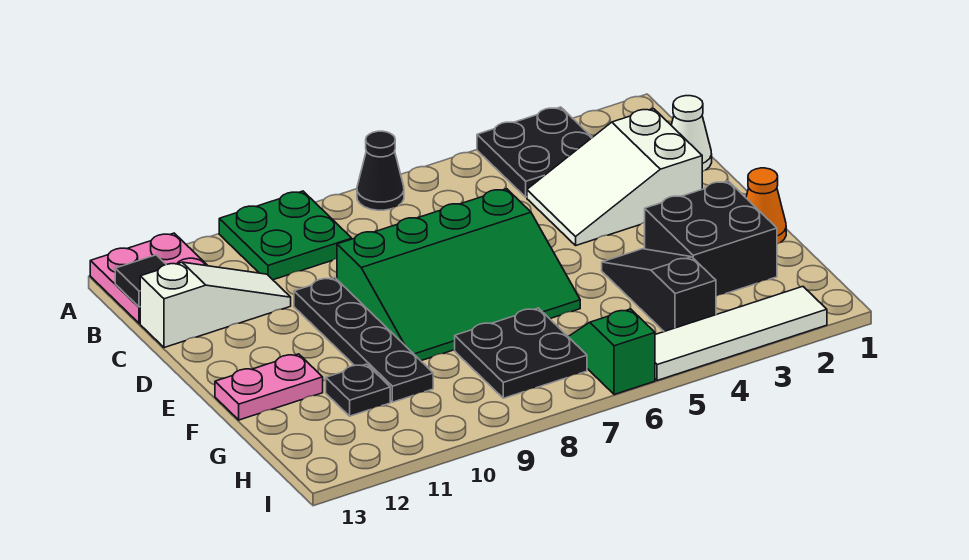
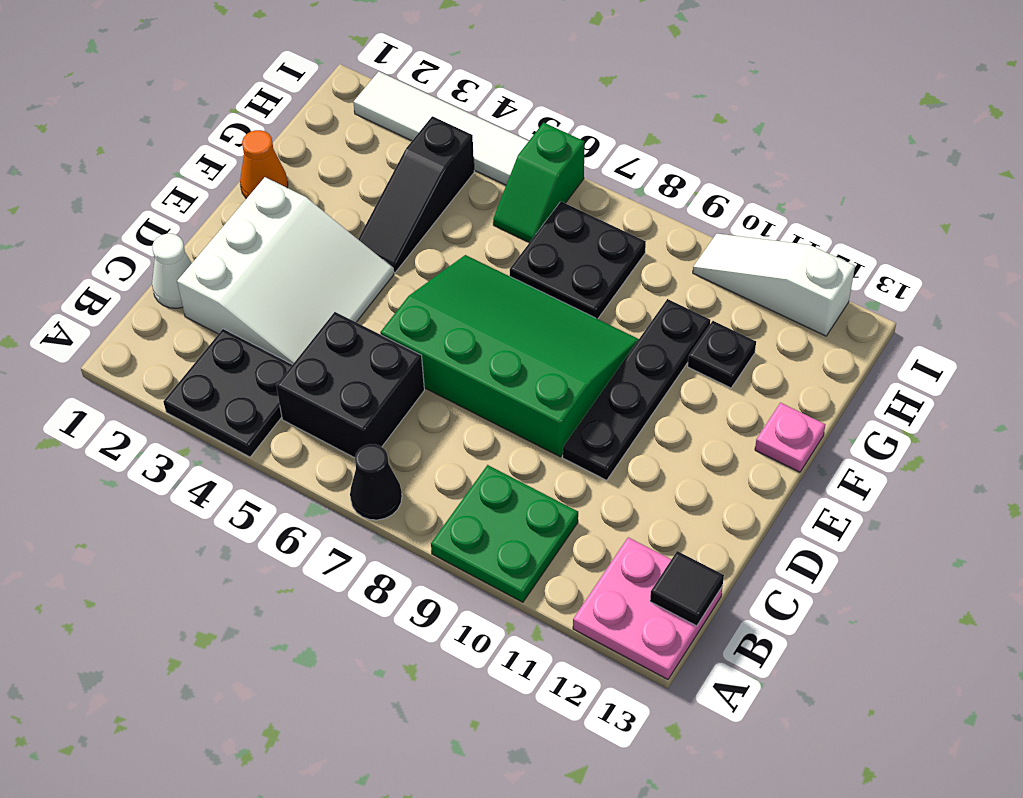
white 2x3 slope [527,109,702,245] -> white 3x3 slope [177,177,394,364]
white 1x3 slope [140,262,291,348] -> white 1x3 slope moved to [693,234,855,336]
black 2x2 brick [645,181,777,296] -> black 2x2 brick moved to [276,312,424,458]
pink 1x2 plate [215,354,323,420] -> pink 1x1 plate [755,403,825,472]

